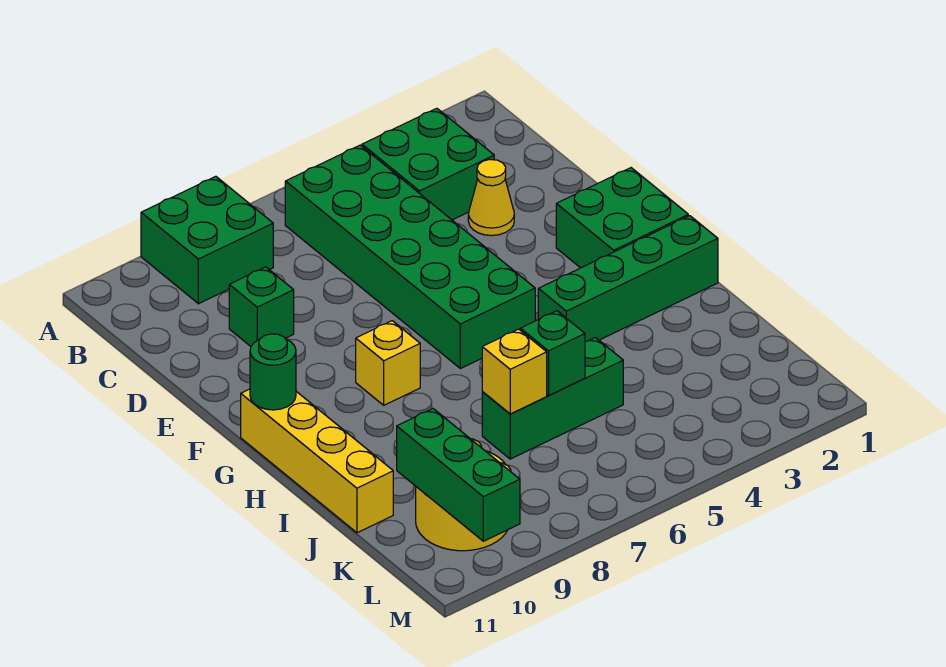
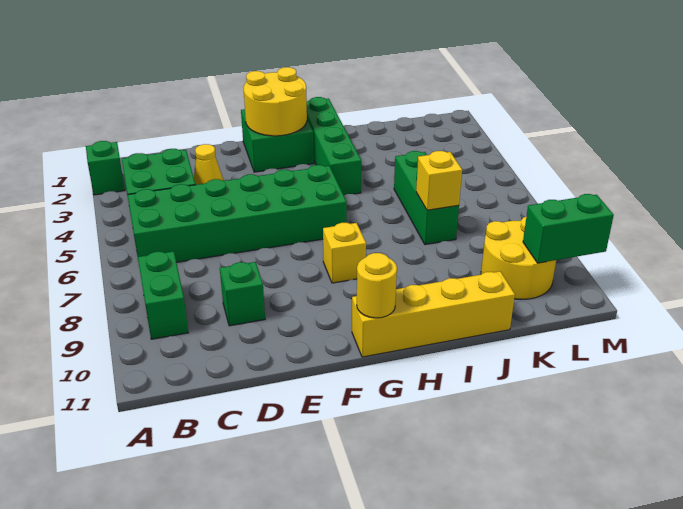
green 2x2 brick [141,176,273,304] -> green 1x2 brick [138,251,188,339]
none -> yellow 2x2 round brick [244,67,307,136]
green 1x1 round brick [250,334,296,410] -> yellow 1x1 round brick [357,253,397,318]
green 1x1 brick [521,311,585,395] -> green 1x1 brick moved to [86,141,125,195]
green 1x3 brick [397,409,520,541] -> green 1x2 brick [523,194,614,263]

